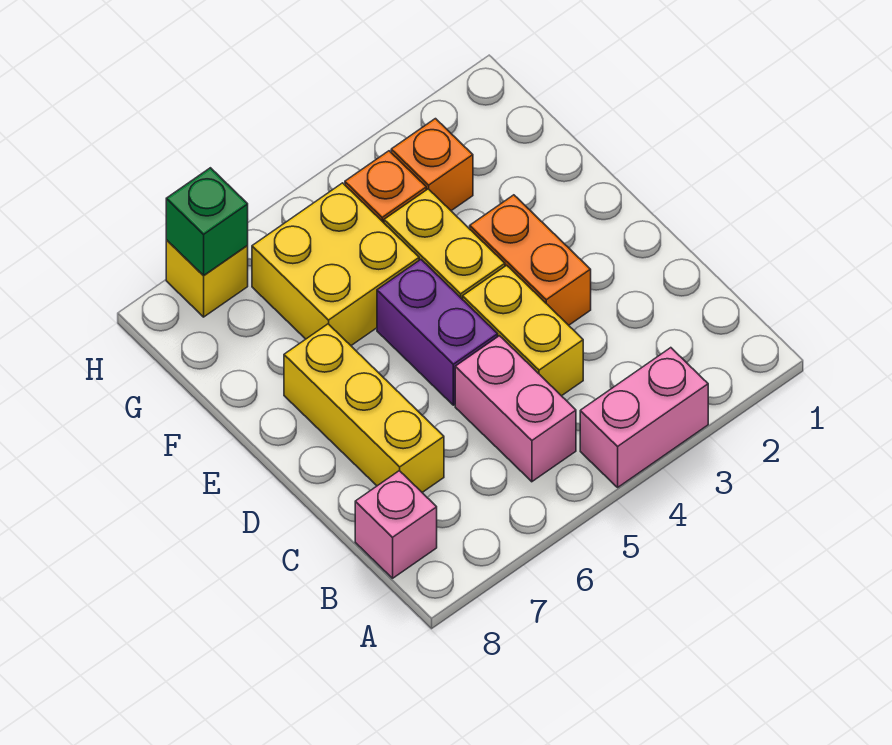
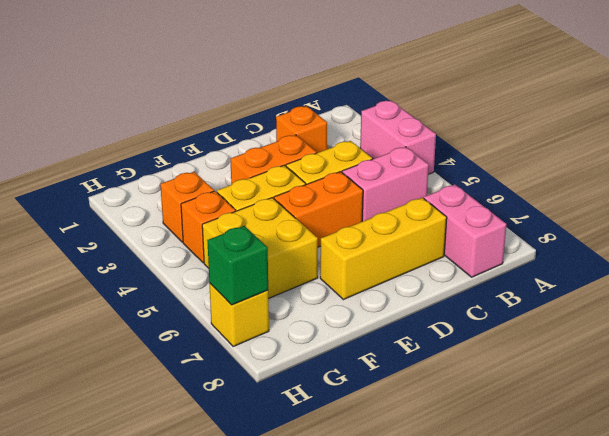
pink 1x1 brick [355,471,437,578] -> pink 1x2 brick [424,185,506,277]
none -> orange 1x1 brick [276,106,327,153]
purple 1x2 brick [377,260,498,405] -> orange 1x2 brick [274,172,363,247]

